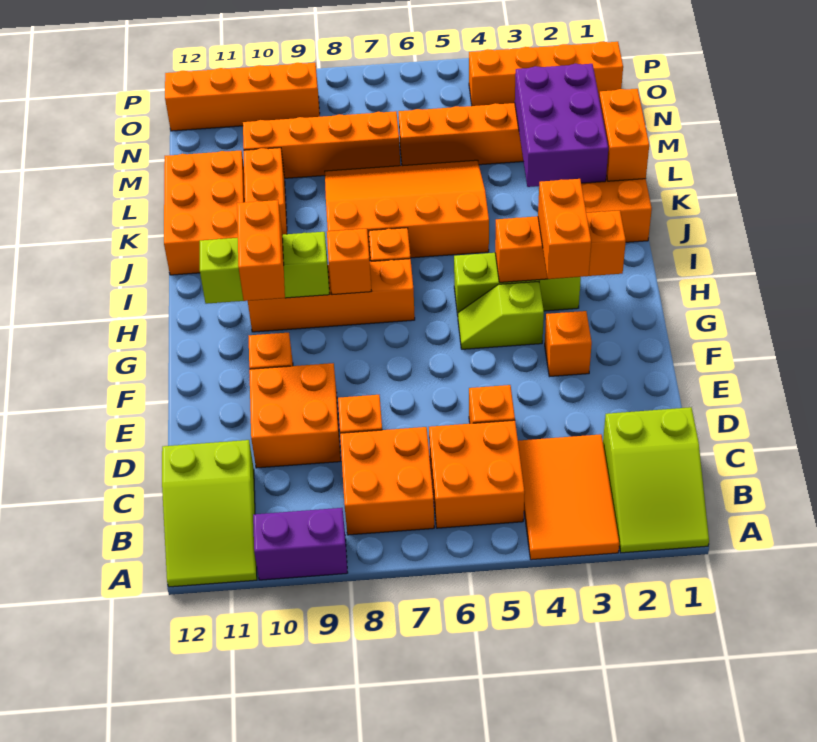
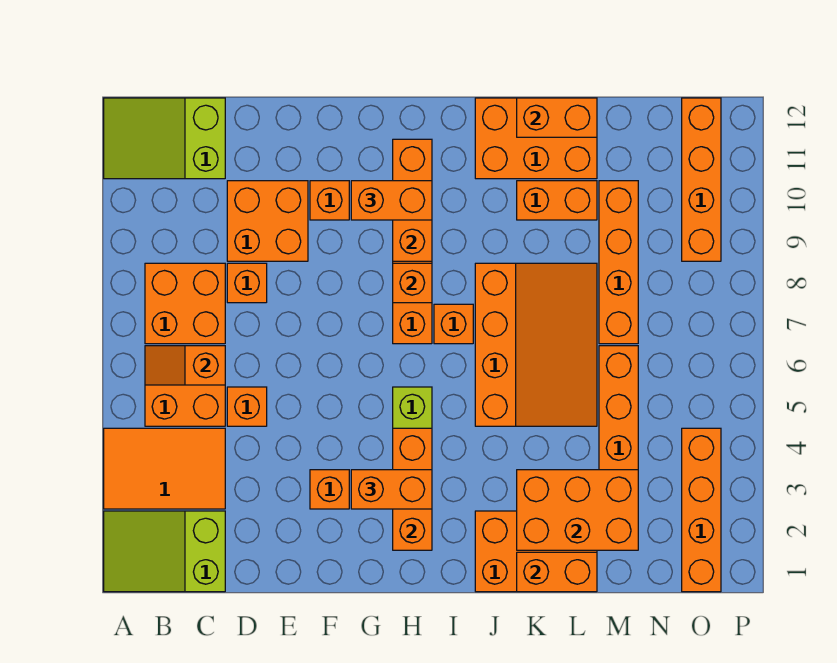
purple 1x2 brick [253,508,348,580] -> none
none -> orange 1x2 slope [145,346,225,385]
lime 1x2 slope [458,282,544,349] -> none
lime 1x3 brick [200,232,329,304] -> orange 1x3 brick [393,139,432,261]
purple 2x3 brick [515,64,608,187] -> orange 2x3 brick [517,470,638,550]
none -> orange 1x2 brick [517,98,597,137]

